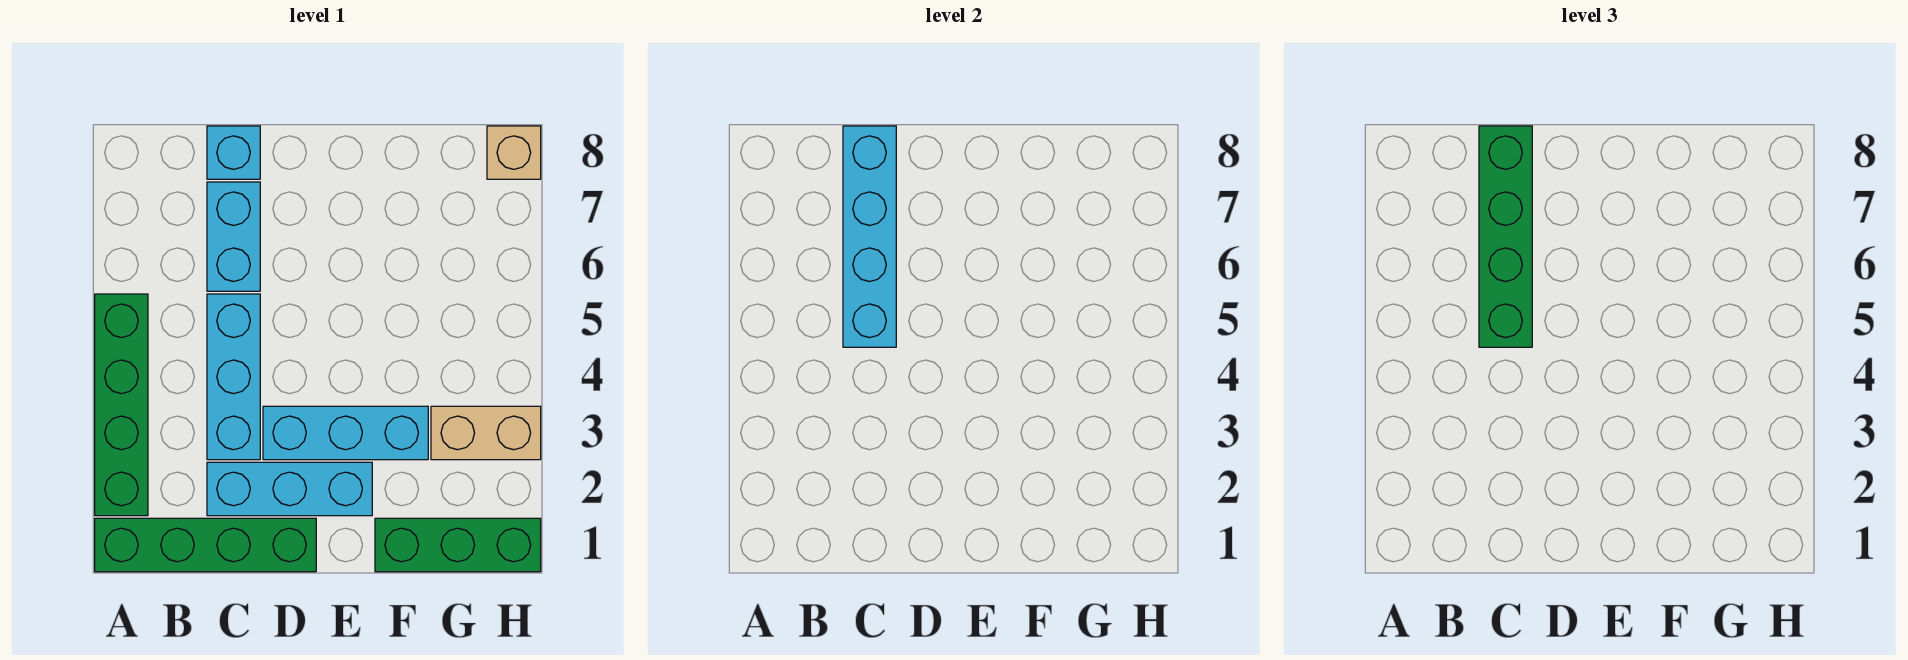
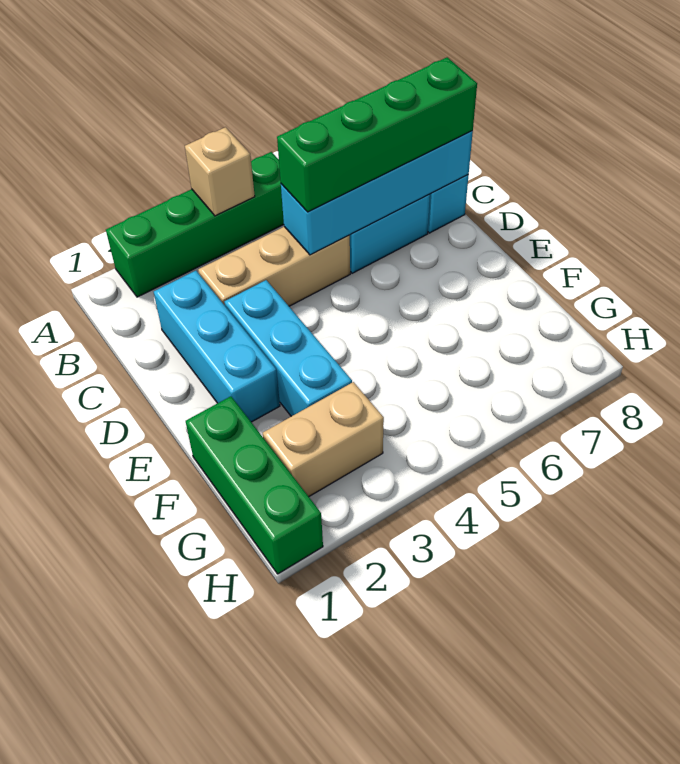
green 1x4 brick [95,518,316,572] -> none
cyan 1x3 brick [207,294,260,460] -> tan 1x3 brick [198,227,350,306]
tan 1x2 brick [431,406,541,460] -> tan 1x2 brick turned to [263,382,384,497]
tan 1x1 brick [487,126,541,179] -> tan 1x1 brick moved to [185,127,255,216]

